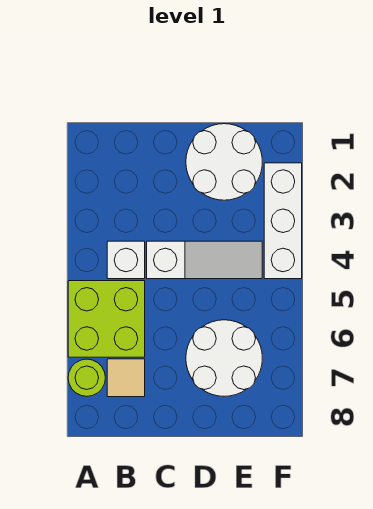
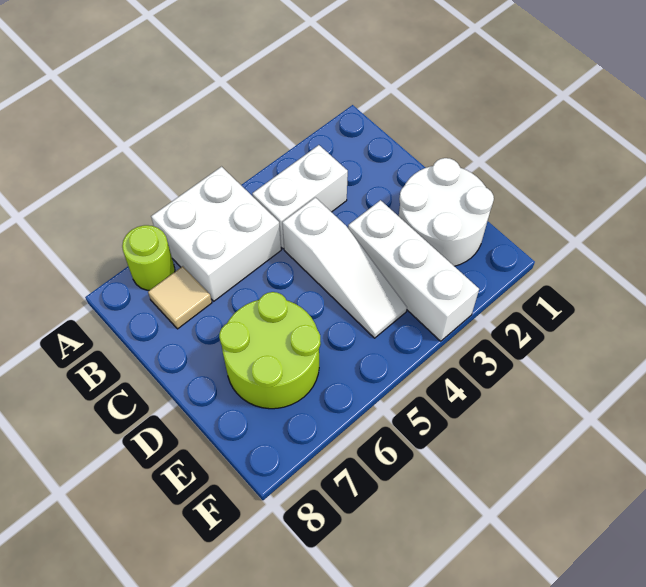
lime 2x2 brick [68,281,145,357] -> white 2x2 brick [151,167,281,301]
white 1x1 brick [107,241,145,279] -> white 1x2 brick [252,145,348,249]
white 2x2 round brick [186,320,262,396] -> lime 2x2 round brick [219,292,321,409]
white 1x3 brick [264,163,302,279] -> white 1x3 brick turned to [348,200,479,341]

